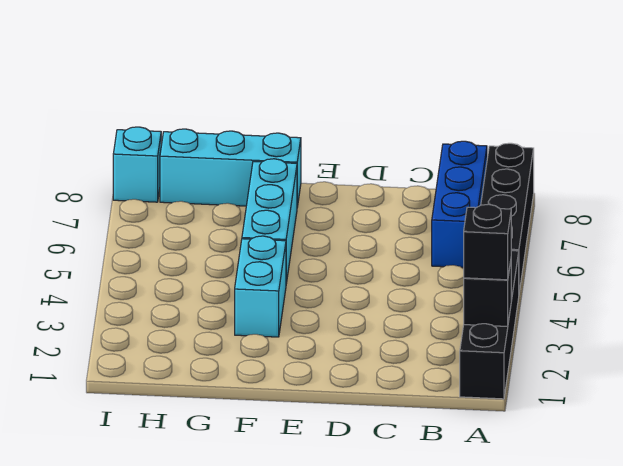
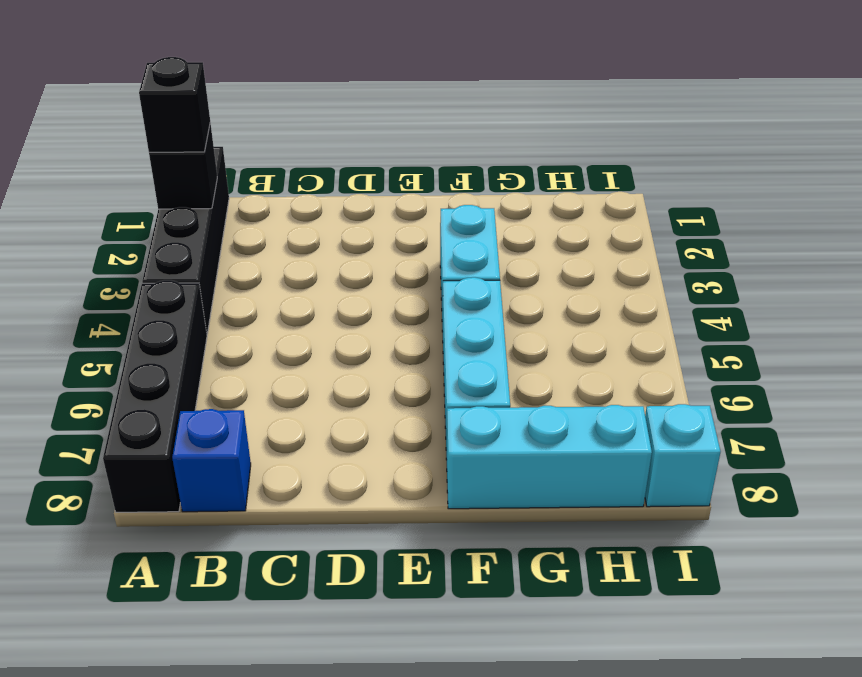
blue 1x3 brick [432,141,487,268] -> blue 1x1 brick [172,409,251,512]

